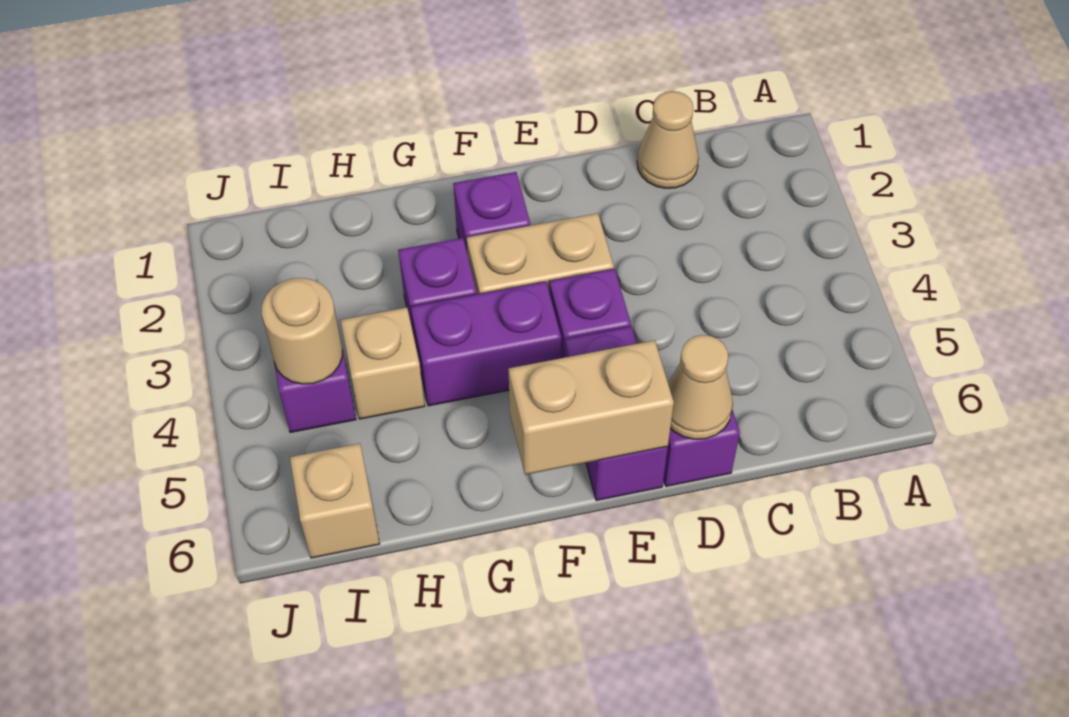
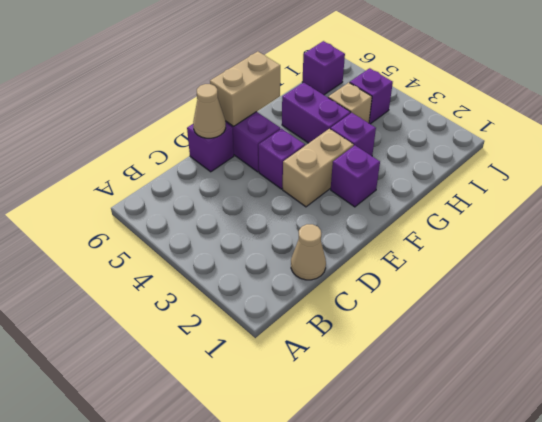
purple 1x2 brick [411,281,561,406] -> purple 1x2 brick turned to [282,82,350,143]
tan 1x1 round brick [262,278,342,384] -> none
tan 1x1 brick [290,443,380,558] -> purple 1x1 brick [302,41,345,95]

